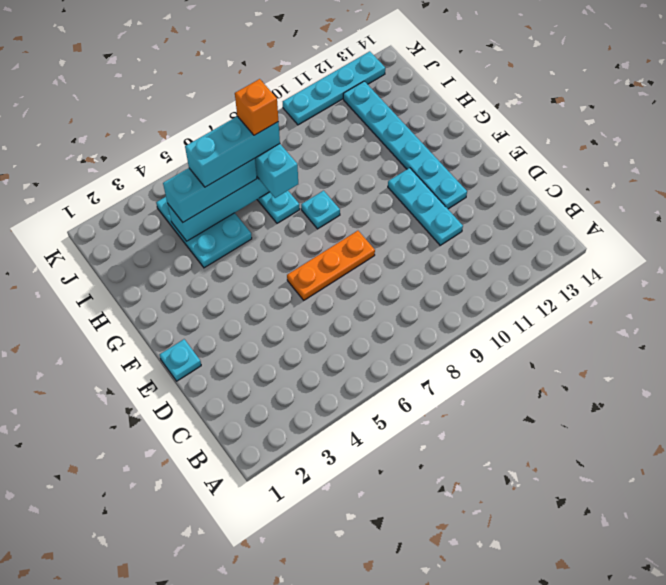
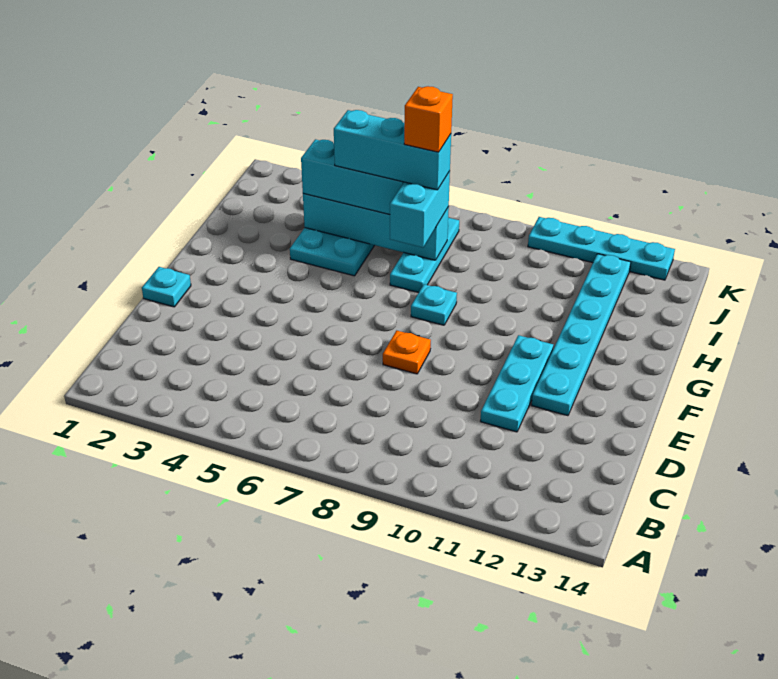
orange 1x3 plate [287,231,375,300] -> orange 1x1 plate [383,331,431,374]

